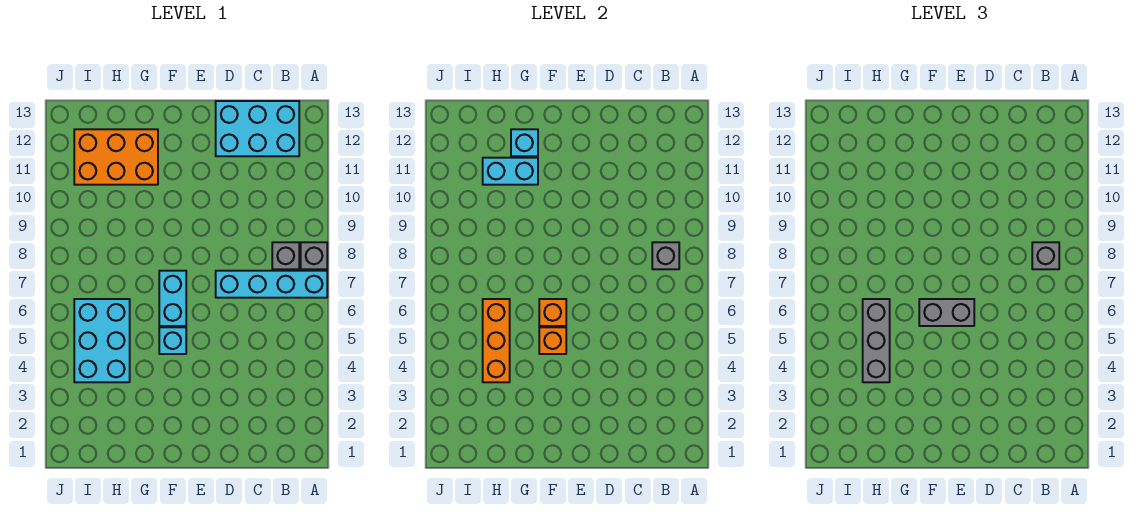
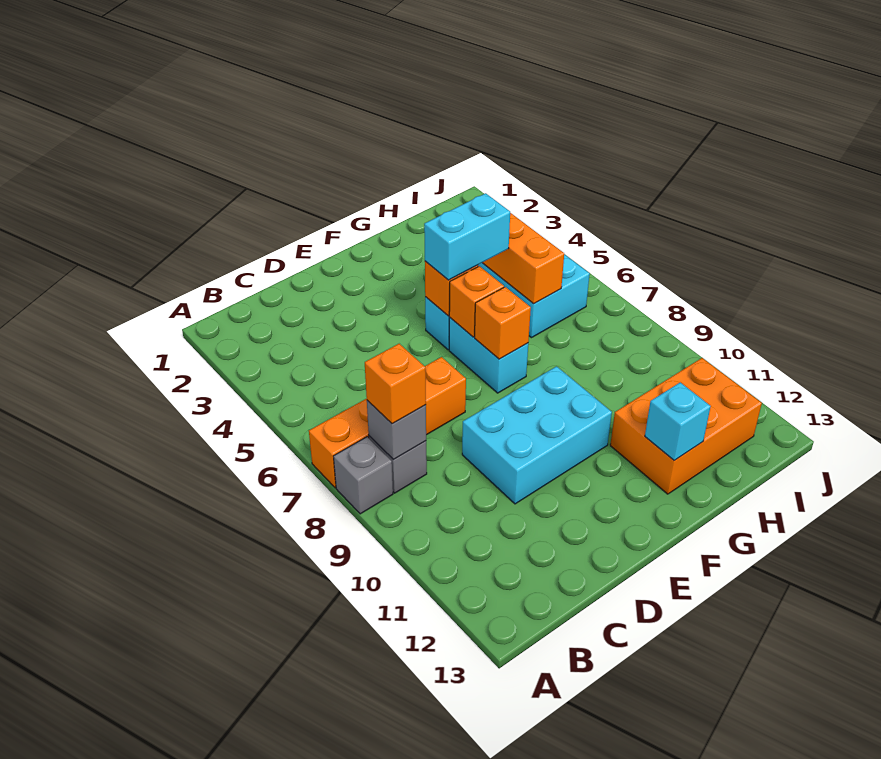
cyan 1x4 brick [216,271,327,298] -> orange 1x4 brick [309,357,466,488]
grey 1x1 brick [1032,242,1059,269] -> orange 1x1 brick [365,344,426,424]
cyan 2x3 brick [216,101,299,156] -> cyan 2x3 brick moved to [462,366,612,504]
grey 1x2 brick [919,299,974,326] -> none
none -> orange 1x1 brick [475,287,531,359]
cyan 1x2 brick [483,158,538,185] -> cyan 1x2 brick moved to [424,193,510,280]
grey 1x3 brick [863,299,890,382] -> none

